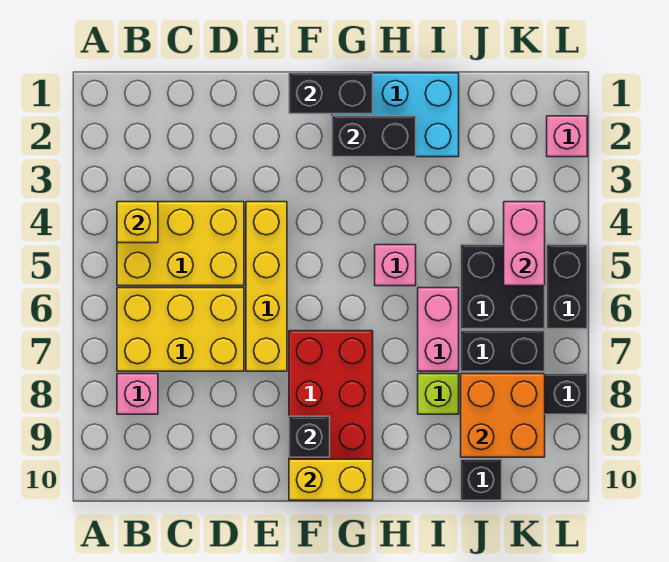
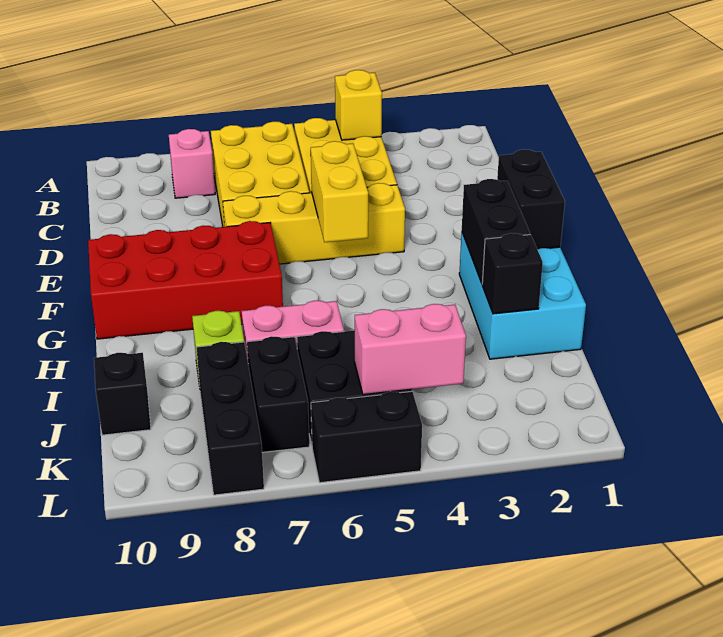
black 1x1 brick [289,416,330,457] -> black 1x1 brick moved to [482,233,543,314]
yellow 1x2 brick [289,459,373,500] -> yellow 1x2 brick moved to [311,141,368,242]
pink 1x1 brick [375,245,416,286] -> none
orange 2x2 brick [461,374,545,457] -> none
pink 1x1 brick [547,116,587,157] -> none

